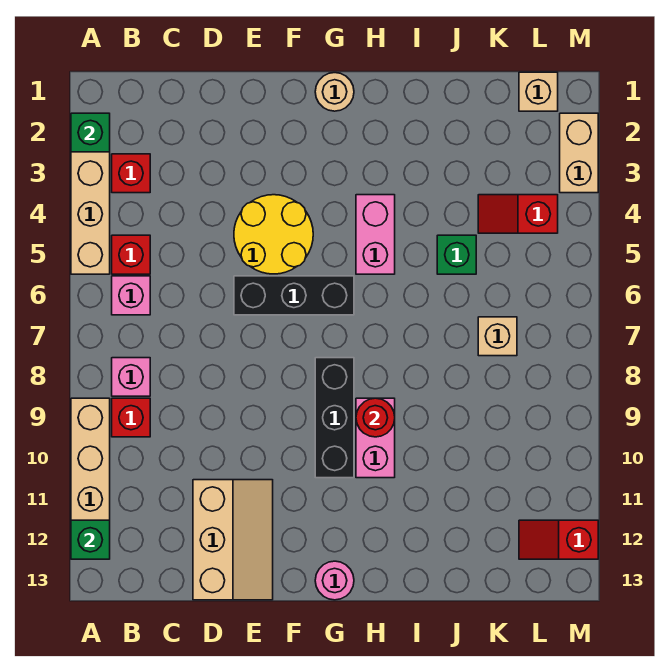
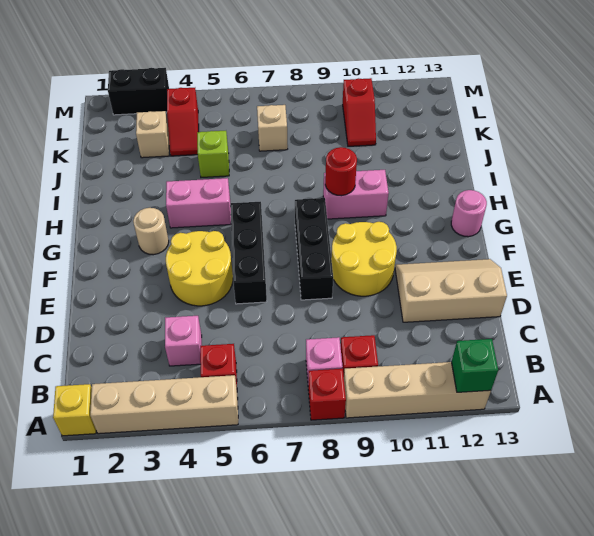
none -> yellow 1x1 brick [53,384,96,436]
green 1x1 brick [71,113,110,152] -> none
red 1x1 brick [112,154,150,193] -> red 1x1 brick moved to [308,369,346,420]
pink 1x1 brick [112,276,150,315] -> pink 1x1 brick moved to [165,316,202,366]
none -> yellow 2x2 round brick [331,222,397,296]
tan 1x1 round brick [315,73,354,111] -> tan 1x1 round brick moved to [133,208,169,255]
black 1x3 brick [315,358,354,478] -> black 1x3 brick turned to [295,198,333,300]
green 1x1 brick [437,235,476,274] -> lime 1x1 brick [197,131,229,177]
tan 1x1 brick [519,72,558,111] -> tan 1x1 brick moved to [136,111,169,158]
red 1x2 slope [519,520,598,559] -> red 1x2 slope moved to [343,78,376,146]
tan 1x2 brick [560,113,598,193] -> black 1x2 brick [108,68,169,115]

